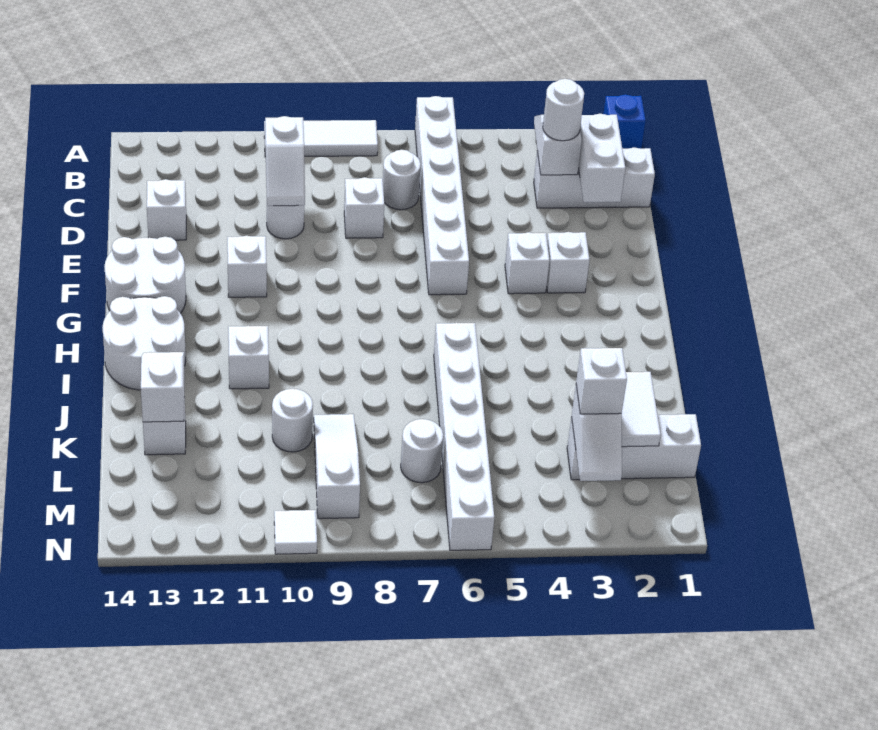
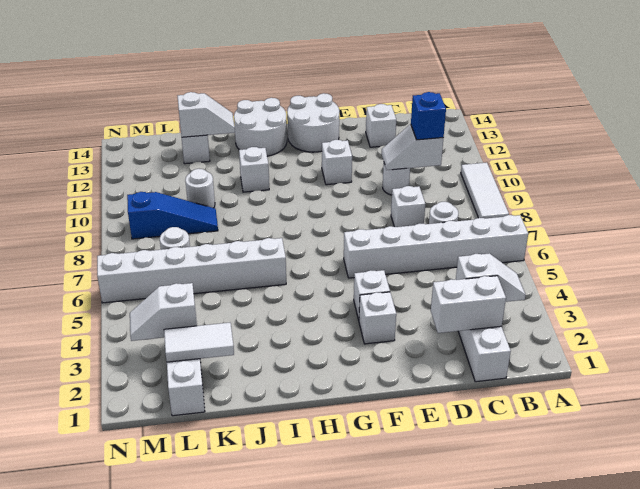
blue 1x1 brick [603,95,646,149] -> blue 1x1 brick moved to [411,92,446,140]
white 1x1 round brick [543,79,584,141] -> none
white 1x3 slope [314,414,360,519] -> blue 1x3 slope [127,192,218,239]
white 1x1 brick [576,348,627,414] -> none
white 1x1 tile [274,510,317,554] -> none

